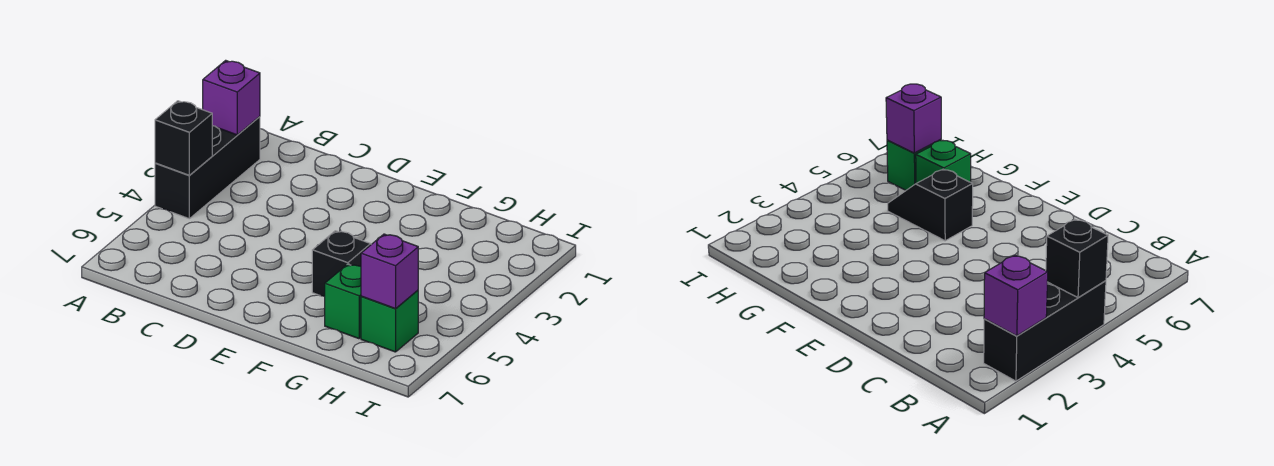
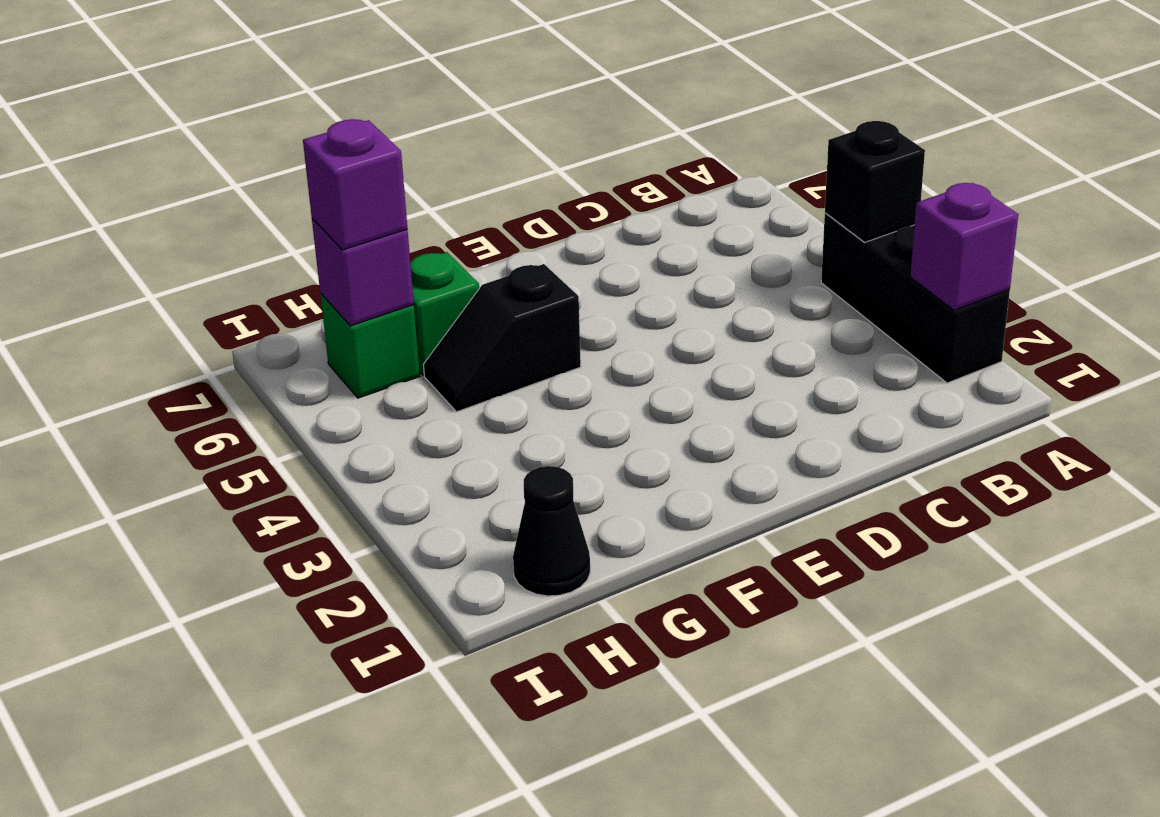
none -> black 1x1 cone [513,466,590,596]
none -> purple 1x1 brick [303,119,407,250]

